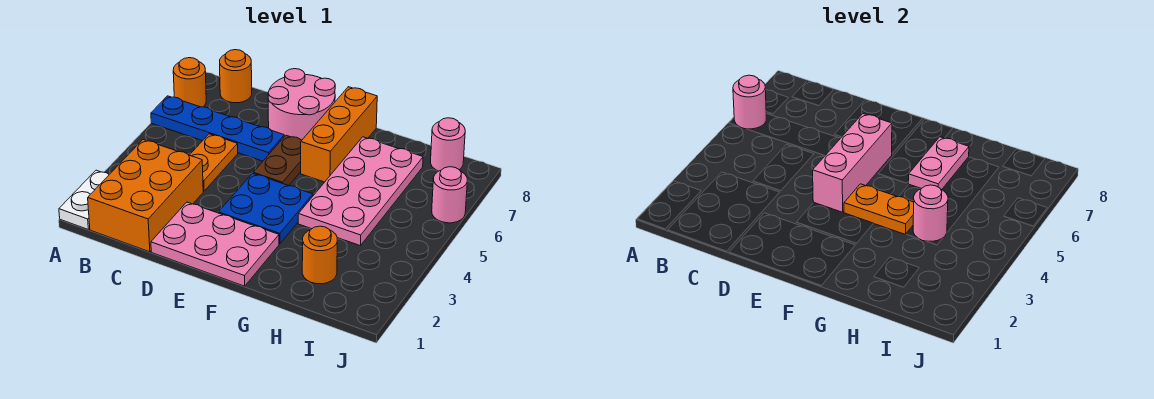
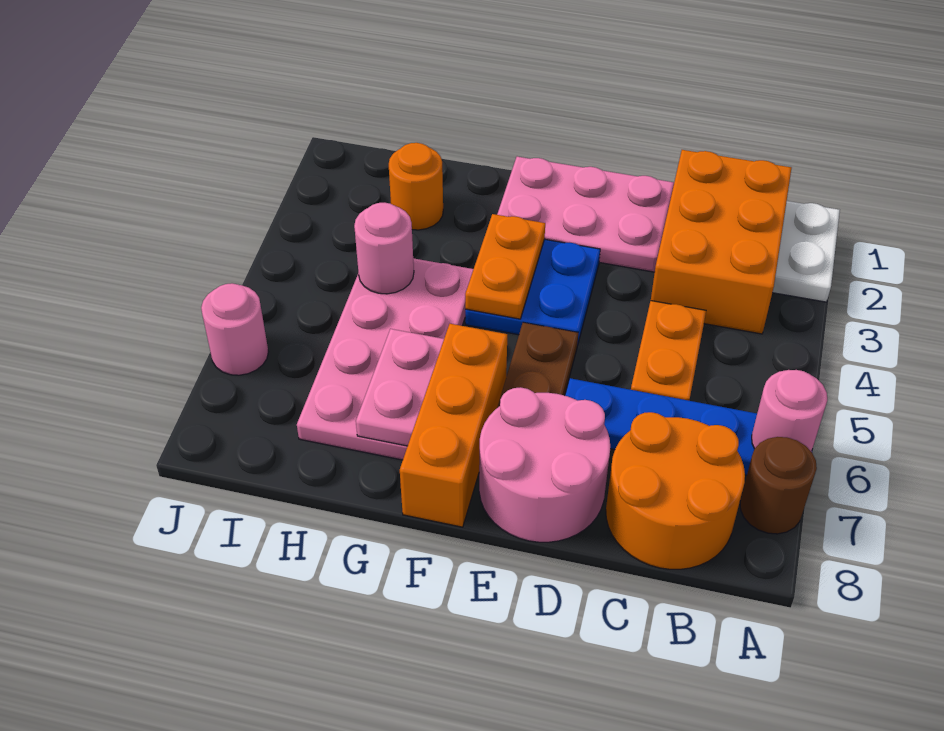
orange 1x1 round brick [173,58,206,107] -> brown 1x1 round brick [740,437,817,534]
orange 1x1 round brick [220,50,252,103] -> orange 2x2 round brick [606,412,745,569]
pink 1x3 brick [813,114,892,212] -> none
orange 1x2 plate [844,184,914,235] -> orange 1x2 plate turned to [465,214,545,319]
pink 1x1 round brick [431,118,465,171] -> none

